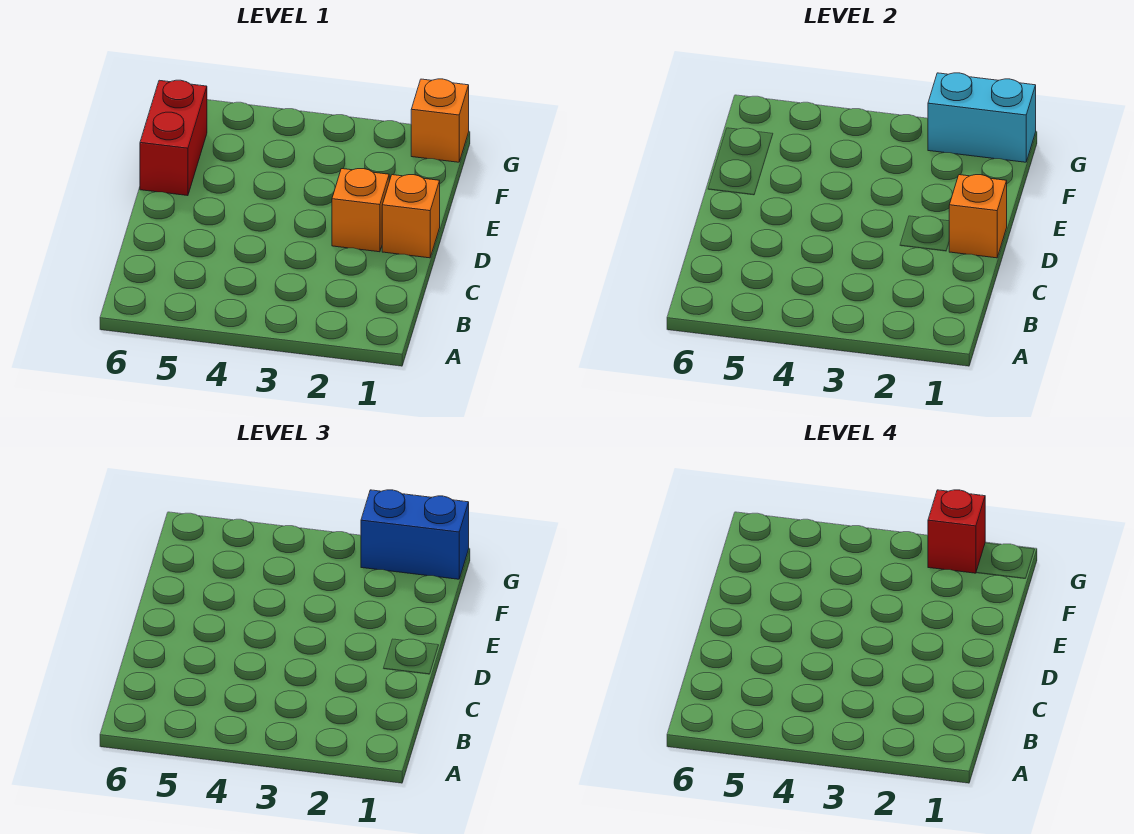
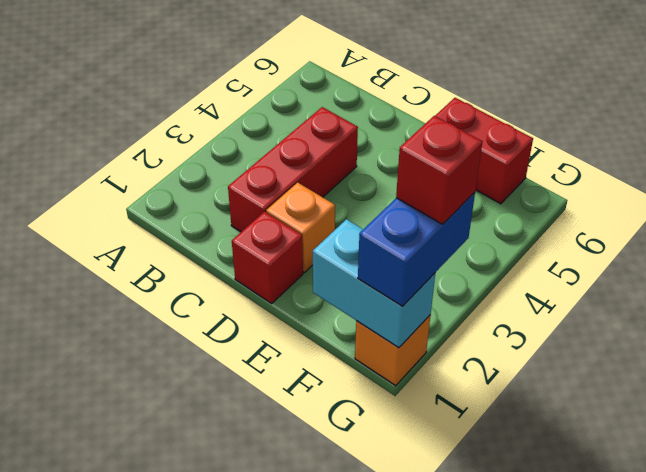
none -> red 1x3 brick [228,107,358,232]
orange 1x1 brick [382,175,440,258] -> red 1x1 brick [232,212,303,303]
orange 1x1 brick [949,175,1007,258] -> none
cyan 1x2 brick [928,73,1036,162] -> cyan 1x2 brick turned to [313,219,435,348]

